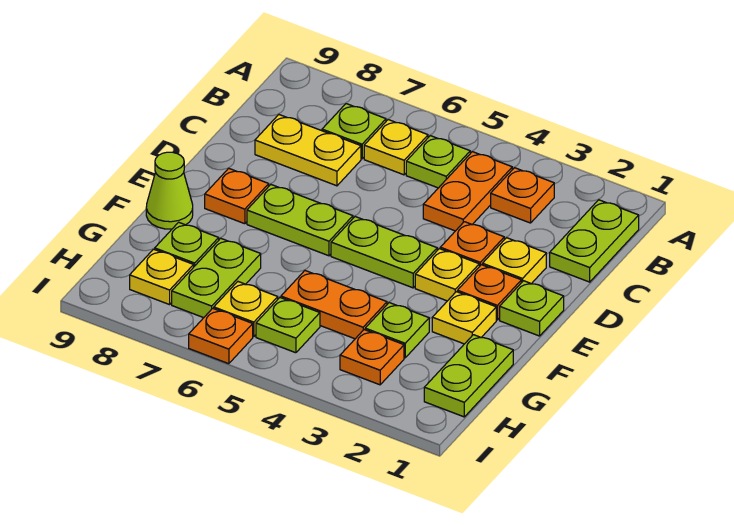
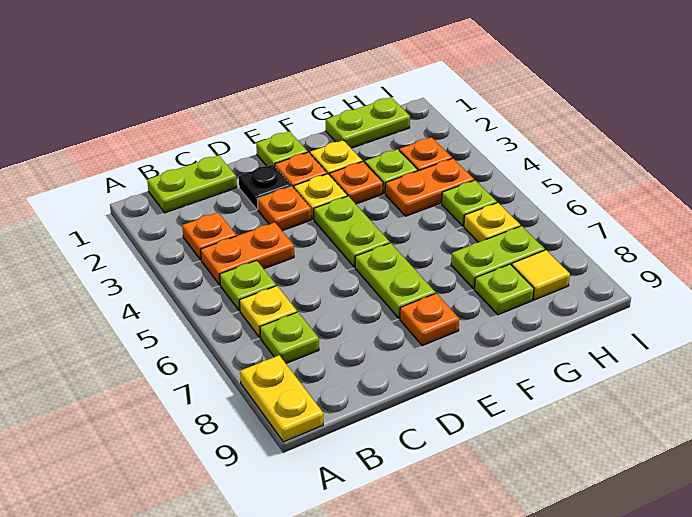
yellow 1x2 plate [255,115,361,186] -> yellow 1x2 plate moved to [240,355,323,442]
yellow 1x1 plate [483,238,546,284] -> black 1x1 plate [239,165,291,210]
lime 1x1 cone [146,152,193,229] -> none
orange 1x2 plate [281,271,387,339] -> orange 1x2 plate turned to [385,158,474,216]
yellow 1x1 plate [130,249,194,305] -> yellow 1x1 tile [512,250,570,300]
orange 1x1 plate [189,308,253,364] -> orange 1x1 plate moved to [330,161,383,204]

